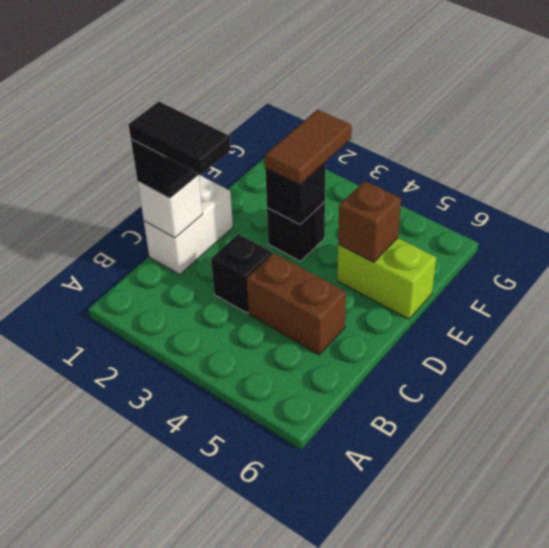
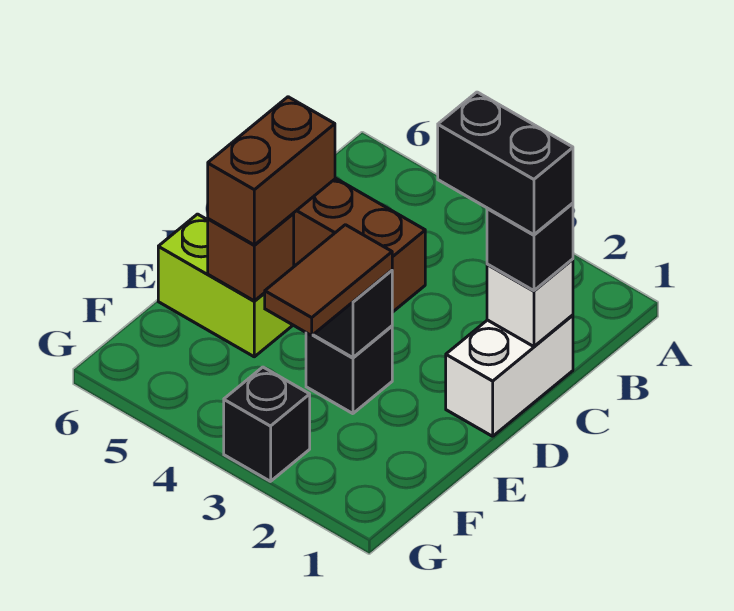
black 1x2 tile [129,102,231,175] -> black 1x2 brick [438,92,573,235]
black 1x1 brick [211,234,272,313] -> black 1x1 brick moved to [224,367,310,481]
none -> brown 1x2 brick [208,97,335,245]

